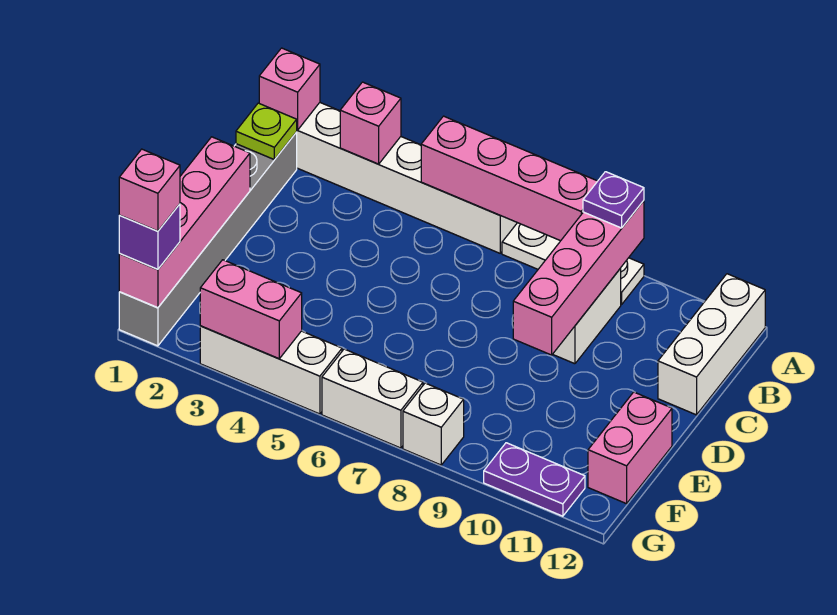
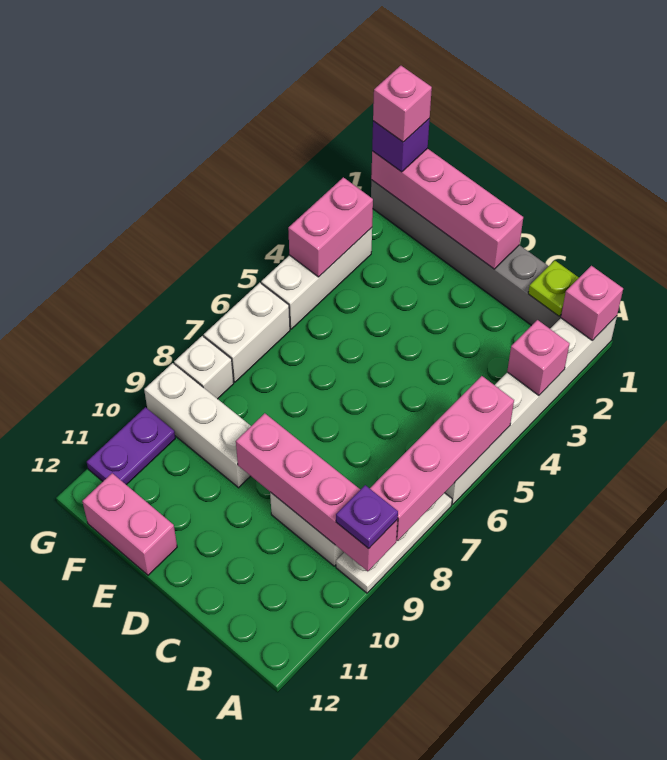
white 1x3 brick [658,274,765,415] -> white 1x3 brick moved to [144,363,251,488]

